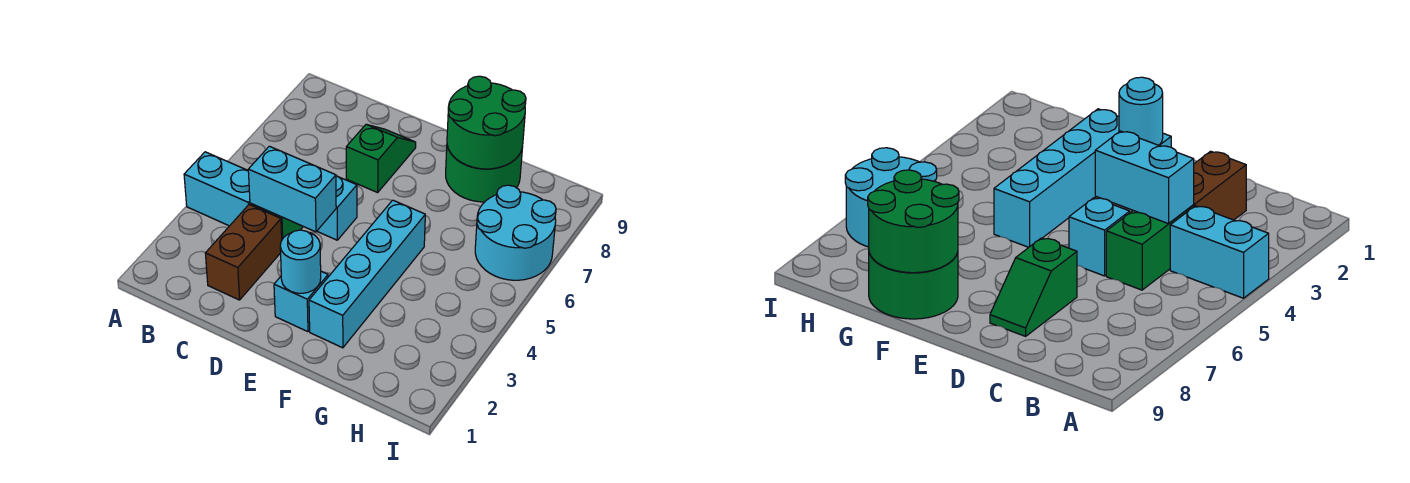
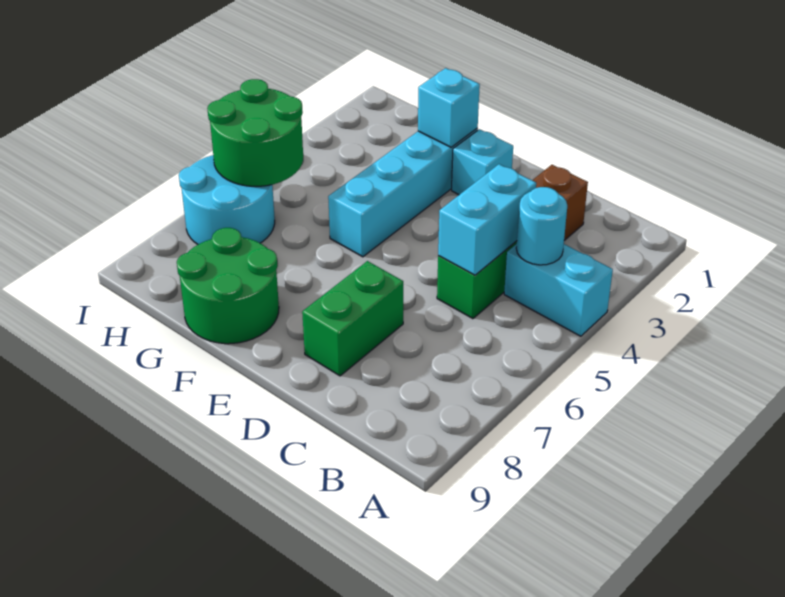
cyan 1x2 brick [248,146,336,232] -> cyan 1x2 brick turned to [438,164,536,275]
cyan 1x1 brick [317,176,357,240] -> cyan 1x1 brick moved to [418,68,480,147]
green 1x2 slope [346,124,416,192] -> green 1x2 brick [302,261,403,376]
cyan 1x1 round brick [280,230,321,293] -> cyan 1x1 round brick moved to [516,187,567,265]
green 2x2 round brick [447,76,526,169] -> green 2x2 round brick moved to [207,79,303,186]

